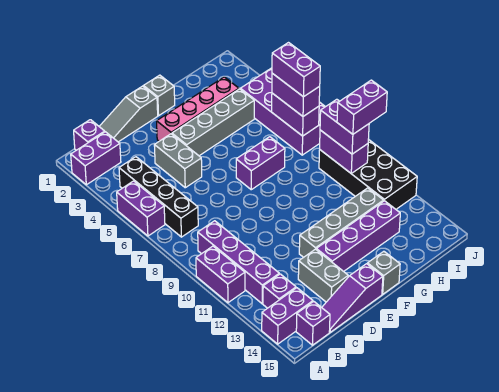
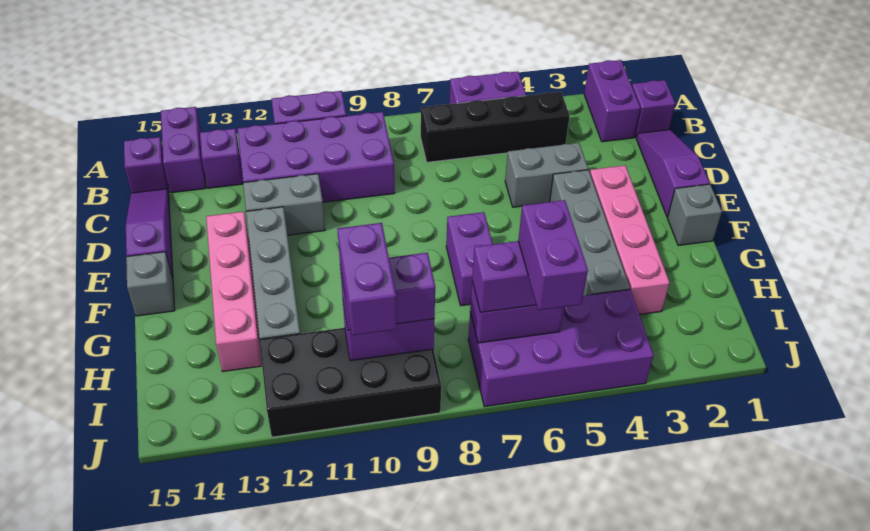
purple 1x4 brick [198,221,279,304] -> purple 2x4 brick [237,112,395,202]
grey 1x3 slope [99,86,158,142] -> purple 1x3 slope [636,130,709,217]
grey 1x2 brick [298,249,348,302] -> grey 1x2 brick moved to [243,174,325,235]
purple 1x4 brick [316,201,400,271] -> pink 1x4 brick [206,212,262,371]
purple 1x2 brick [272,43,320,97] -> purple 1x2 brick turned to [518,200,588,310]

